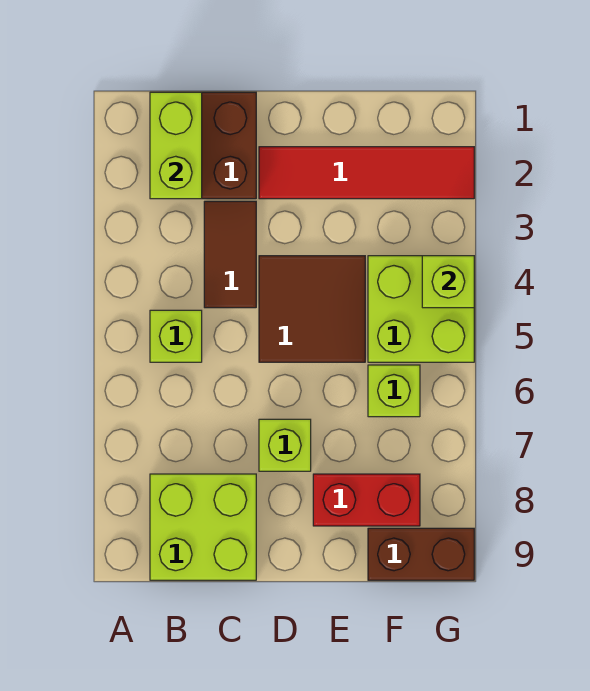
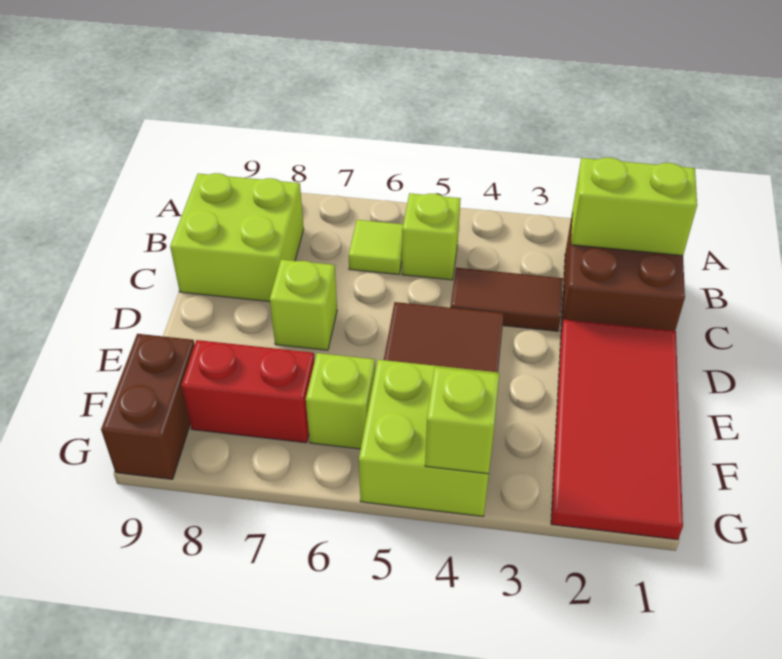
none -> lime 1x1 tile [349,220,403,275]
red 1x4 tile [259,147,474,199] -> red 2x4 tile [551,319,683,540]
red 1x2 brick [313,474,420,526] -> red 1x2 brick turned to [181,340,315,443]

